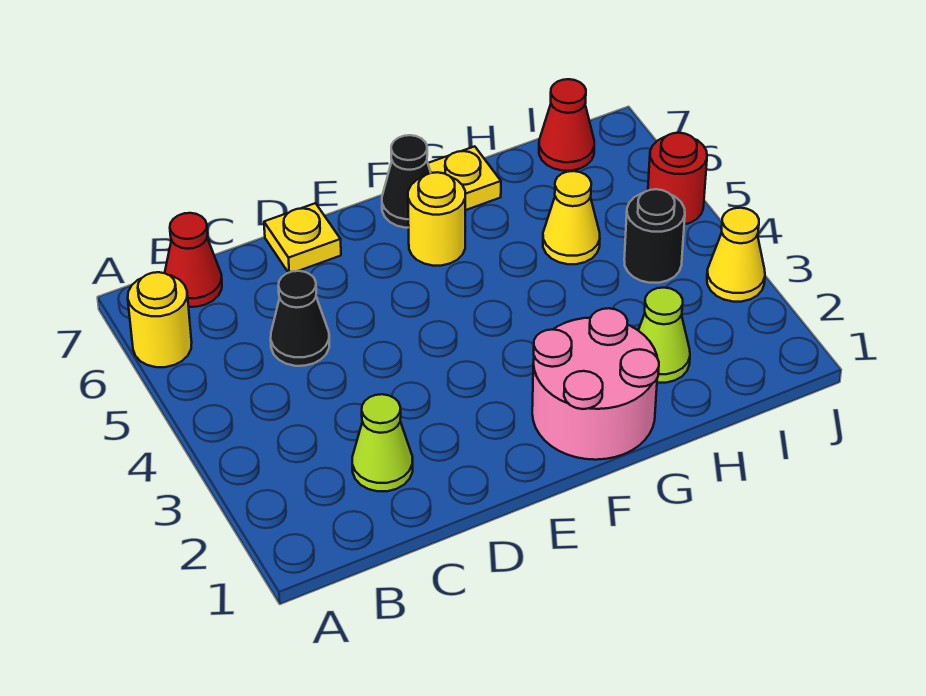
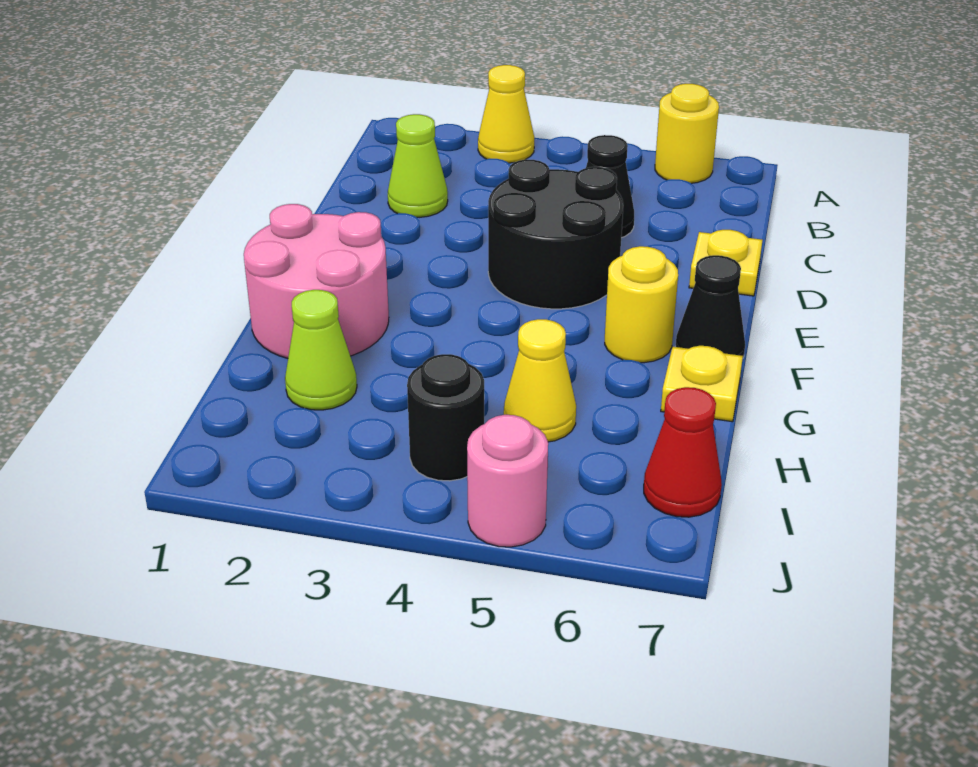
red 1x1 cone [165,213,222,307] -> none
none -> black 2x2 round brick [488,159,623,309]
yellow 1x1 cone [707,208,765,302] -> yellow 1x1 cone moved to [478,65,534,163]
red 1x1 round brick [648,133,707,224] -> pink 1x1 round brick [467,415,548,547]

